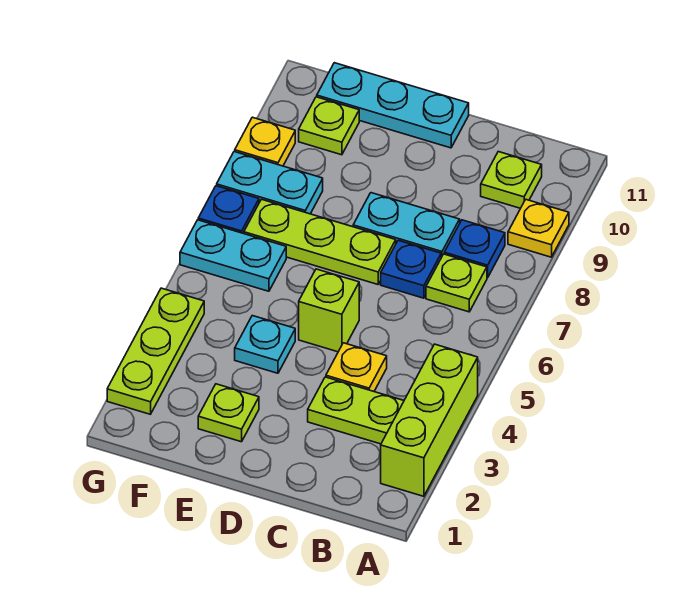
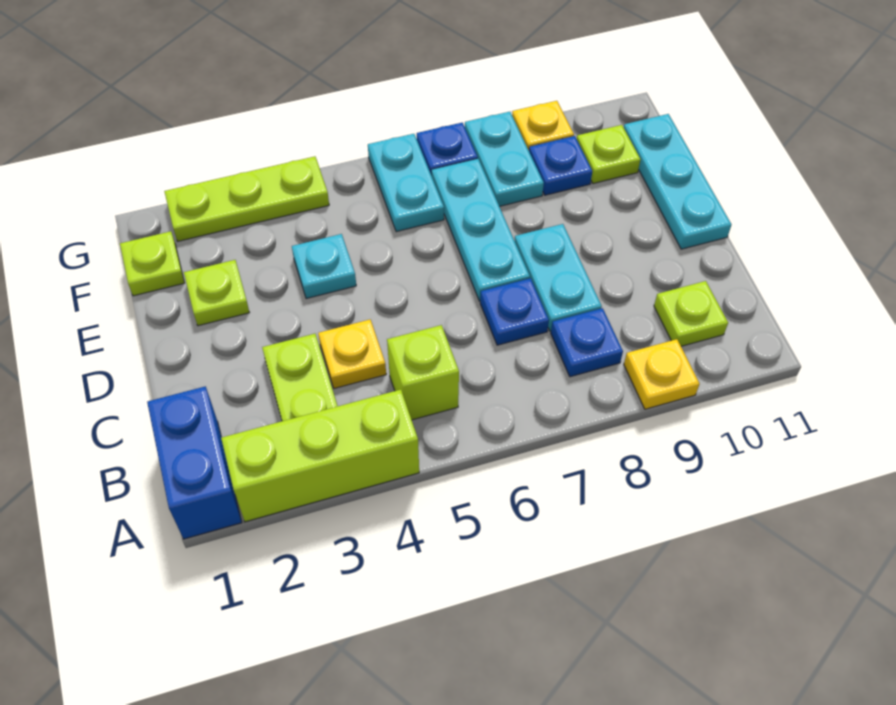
none -> blue 1x2 brick [147,386,242,539]
lime 1x1 plate [426,254,487,312] -> lime 1x1 plate moved to [120,231,184,296]
lime 1x1 brick [299,269,359,352] -> lime 1x1 brick moved to [387,325,459,420]
lime 1x3 plate [244,199,396,284] -> cyan 1x3 plate [432,159,530,301]
none -> blue 1x1 plate [529,136,592,195]

